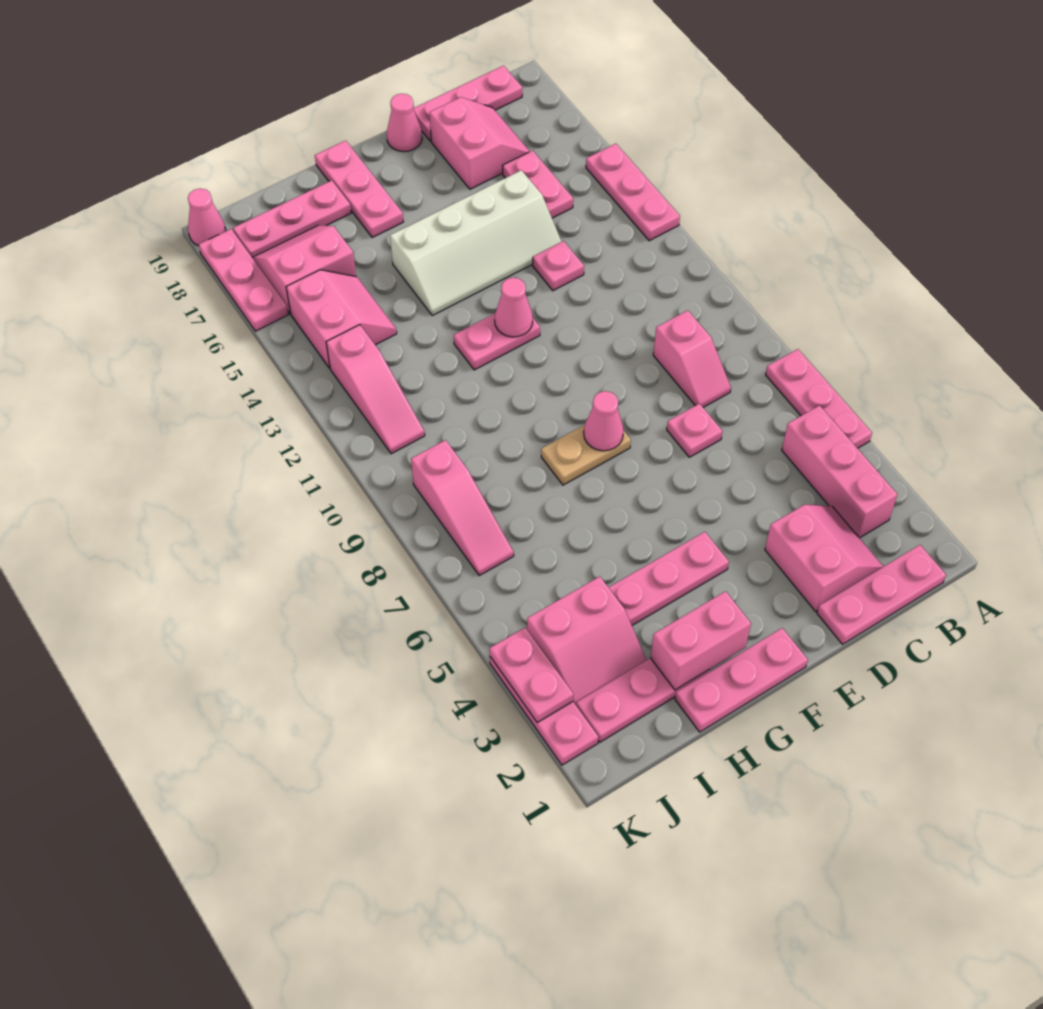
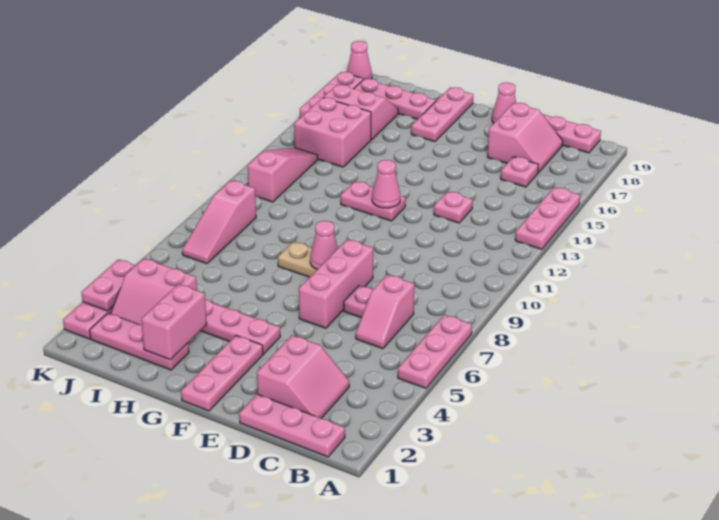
pink 1x3 brick [782,405,898,538] -> pink 1x3 brick moved to [299,239,373,328]
pink 1x2 slope [653,310,731,407] -> pink 1x2 slope moved to [356,274,414,349]
pink 1x2 plate [503,151,573,218] -> pink 1x1 plate [501,157,538,187]
white 2x4 slope [390,170,562,315] -> none
pink 1x3 plate [675,628,808,732] -> pink 1x3 plate turned to [181,336,263,411]
pink 1x2 brick [650,591,751,690] -> pink 1x2 brick turned to [141,284,207,360]
pink 2x2 slope [286,270,397,368] -> pink 2x2 brick [294,97,371,167]
pink 1x3 slope [326,325,425,454] -> pink 1x3 slope turned to [248,147,318,202]

